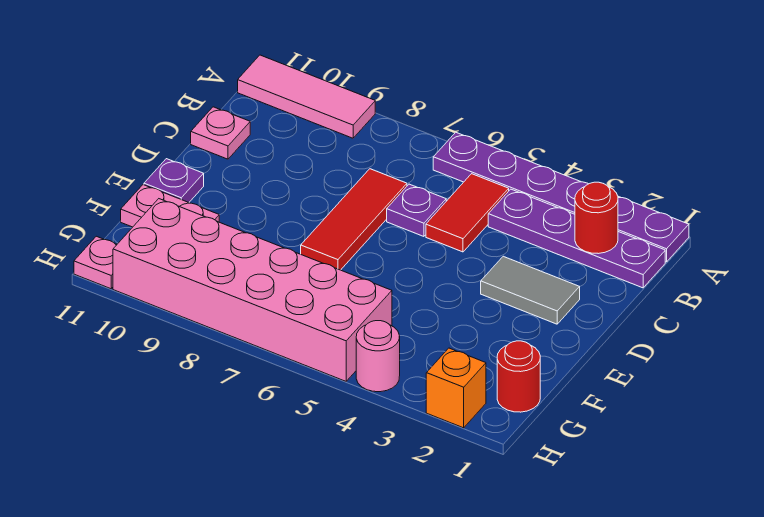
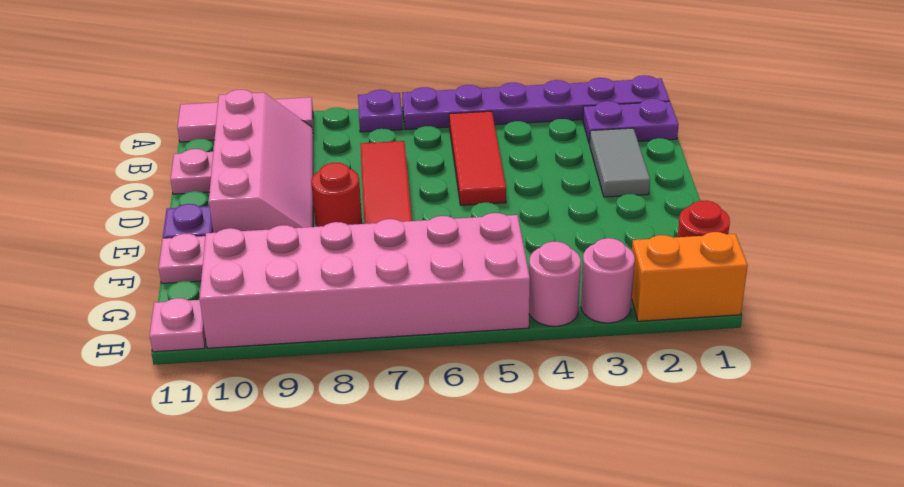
purple 1x4 plate [488,189,665,288] -> purple 1x2 plate [583,99,679,144]
red 1x1 round brick [575,182,618,254] -> red 1x1 round brick moved to [311,163,362,227]
red 1x2 tile [426,174,509,252] -> red 1x3 tile [449,111,506,205]
none -> pink 2x4 slope [209,90,313,233]
purple 1x1 plate [387,184,446,236] -> purple 1x1 plate moved to [358,90,403,132]
grey 1x2 tile [481,256,580,324] -> grey 1x2 tile turned to [590,128,650,197]
orange 1x1 brick [426,348,486,428] -> orange 1x2 brick [632,232,748,321]
none -> pink 1x1 round brick [581,238,635,323]

